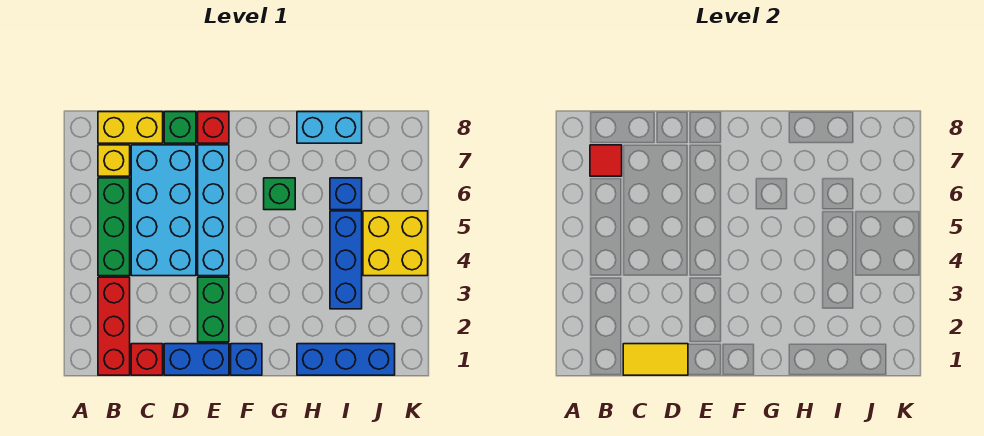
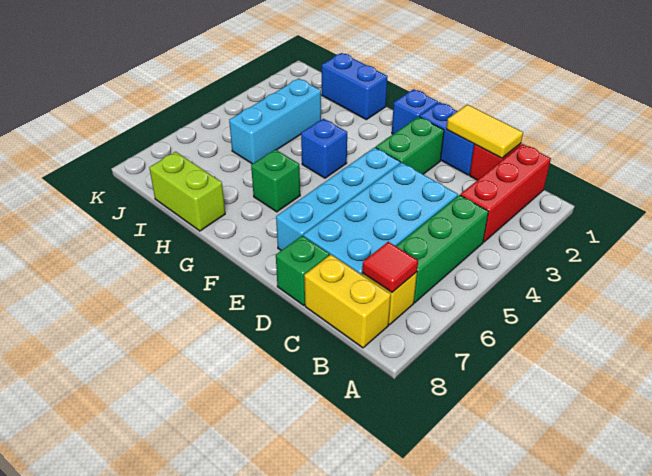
red 1x1 brick [198,112,229,143] -> none
blue 1x3 brick [297,344,395,375] -> blue 1x2 brick [322,53,388,120]
cyan 1x2 brick [297,112,362,143] -> lime 1x2 brick [149,152,225,231]
blue 1x3 brick [330,211,362,309] -> cyan 1x3 brick [229,78,321,164]
blue 1x1 brick [330,178,362,210] -> blue 1x1 brick moved to [301,119,347,178]
yellow 2x2 brick [363,211,428,276] -> none

